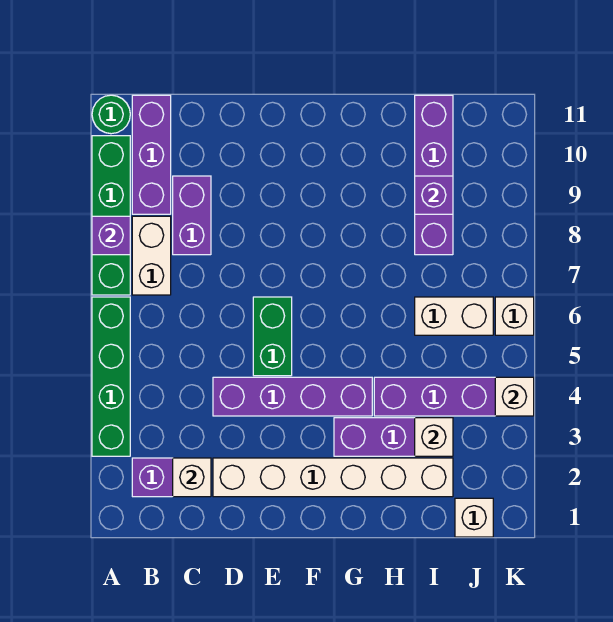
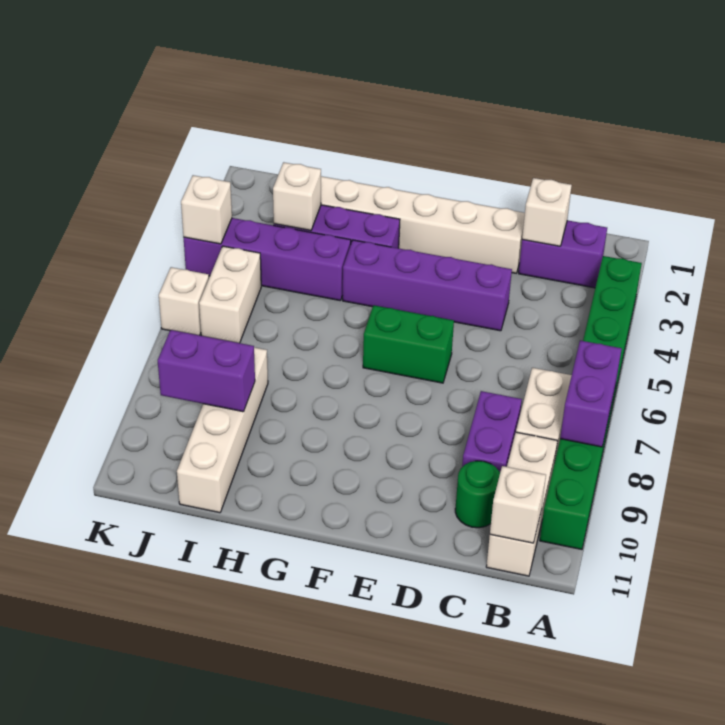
purple 1x1 brick [92,216,130,255] -> purple 1x2 brick [560,341,622,447]
green 1x1 round brick [92,95,130,134] -> green 1x1 round brick moved to [455,461,500,528]
purple 1x3 brick [132,95,171,214] -> white 1x3 brick [486,432,558,576]
green 1x2 brick [253,297,292,376] -> green 1x2 brick turned to [363,305,454,383]
white 1x2 brick [415,297,493,335] -> white 1x2 brick turned to [199,246,261,343]
purple 1x4 brick [415,95,453,255] -> white 1x4 brick [177,347,268,513]
purple 1x1 brick [415,176,453,214] -> purple 1x2 brick [158,330,255,412]
white 1x1 brick [455,498,493,537] -> white 1x1 brick moved to [490,466,546,543]

